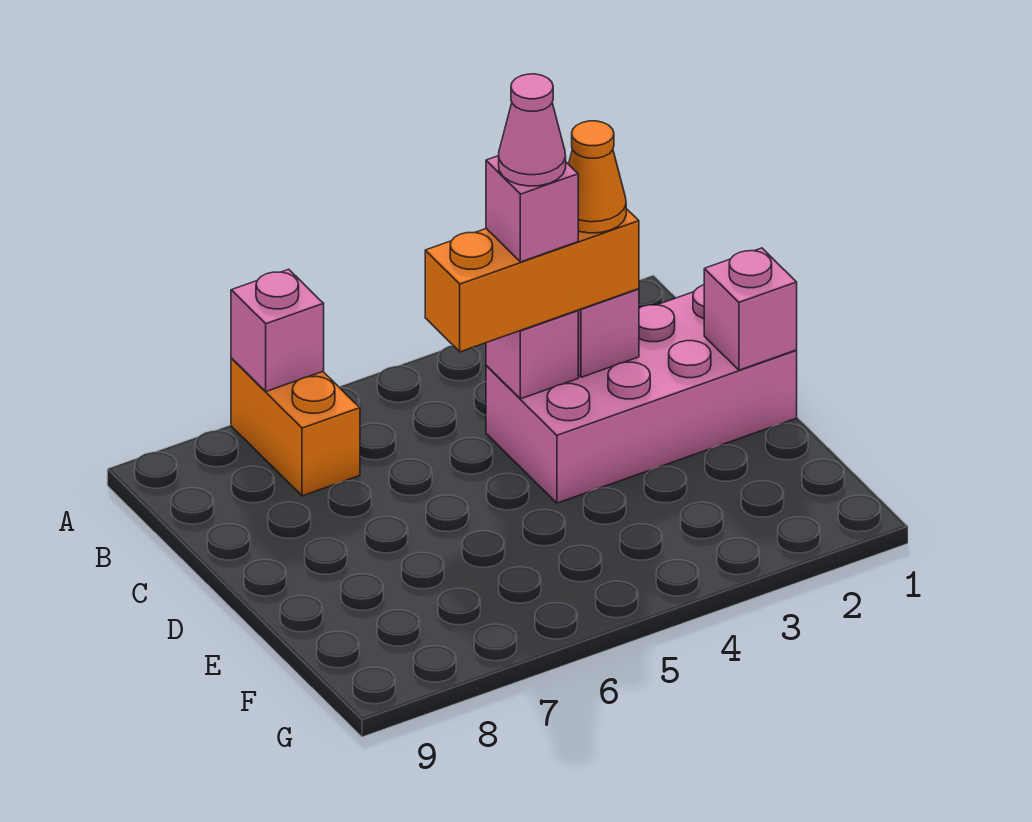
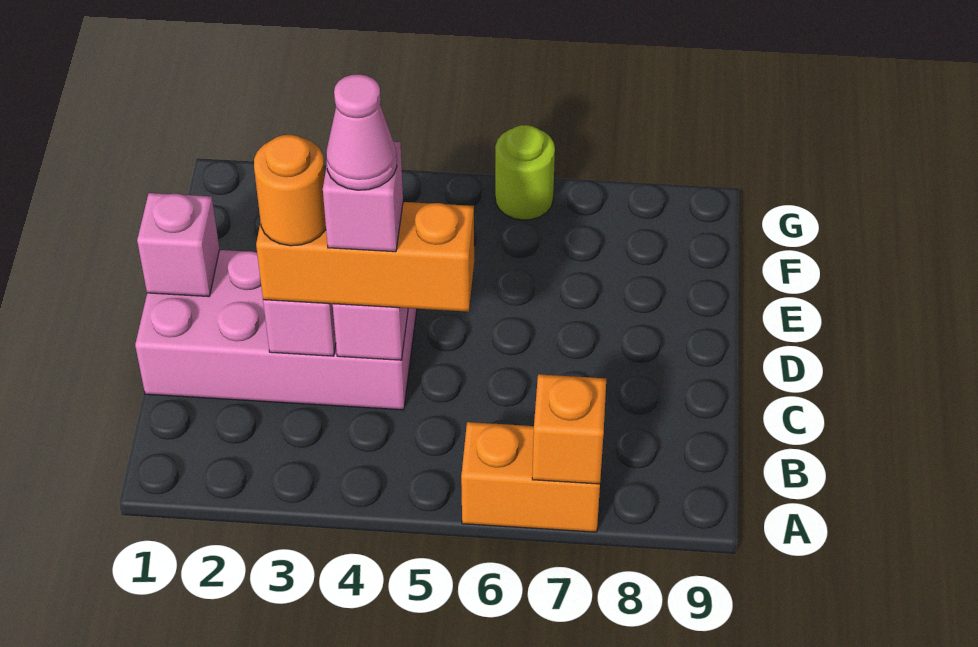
orange 1x2 brick [231,358,360,496] -> orange 1x2 brick turned to [461,422,600,532]
pink 1x1 brick [231,269,324,391] -> orange 1x1 brick [532,374,606,484]
orange 1x1 cone [569,121,626,233] -> orange 1x1 round brick [254,135,326,246]
none -> lime 1x1 round brick [495,125,555,220]

